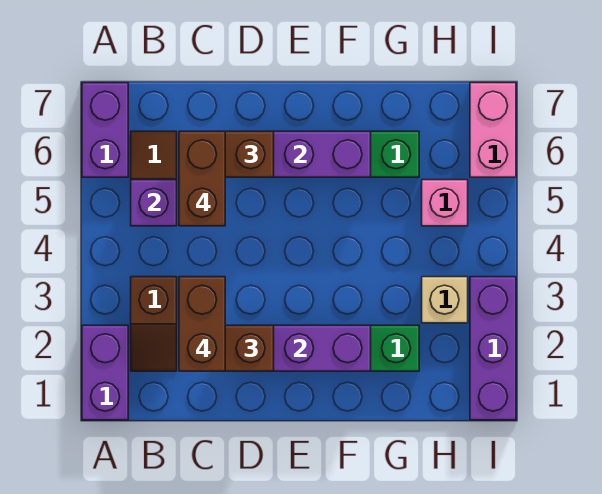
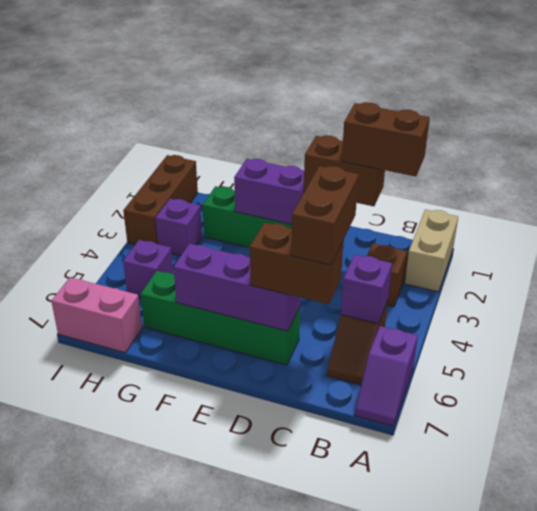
purple 1x2 brick [82,325,128,420] -> tan 1x2 brick [405,209,458,292]
purple 1x2 brick [82,83,128,177] -> purple 1x2 slope [355,326,418,426]
brown 1x2 brick [179,277,225,371] -> brown 1x2 brick turned to [342,102,430,176]
tan 1x1 brick [422,277,468,323] -> purple 1x1 brick [156,199,202,256]
pink 1x1 brick [422,180,468,226] -> purple 1x1 brick [123,240,173,298]
purple 1x3 brick [470,277,516,420] -> brown 1x3 brick [123,155,198,244]
pink 1x2 brick [470,83,516,177] -> pink 1x2 brick turned to [51,277,142,353]

